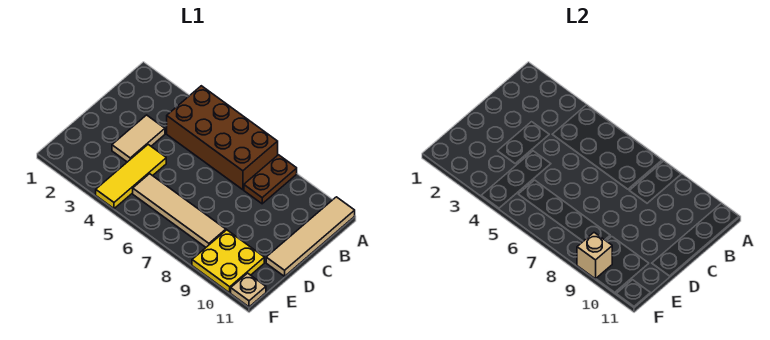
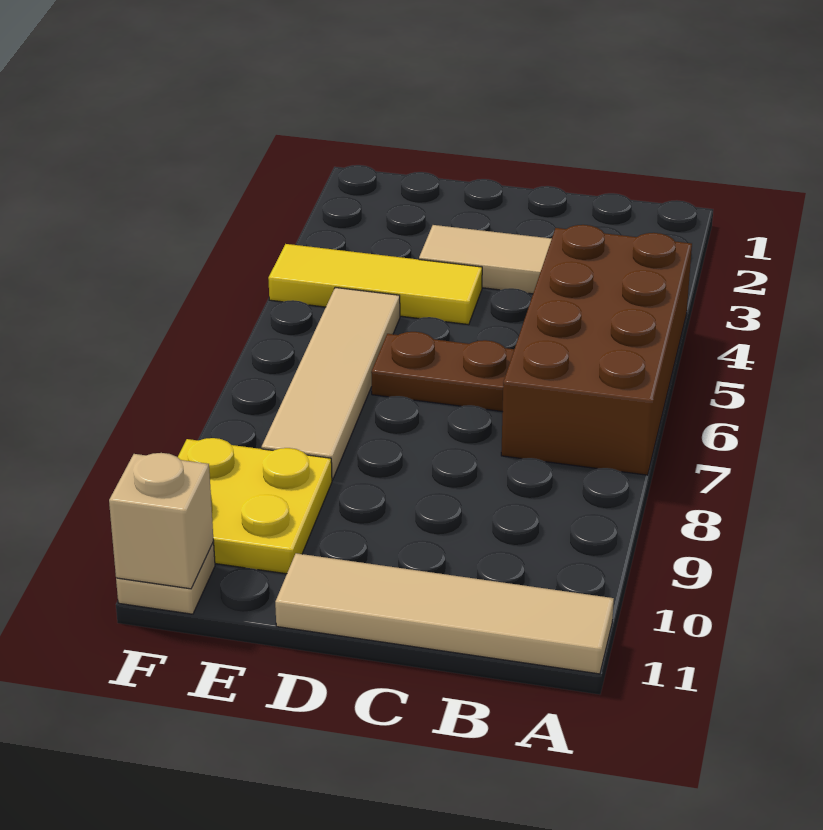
brown 1x2 plate [244,155,297,204] -> brown 1x2 plate moved to [371,332,514,412]
tan 1x1 brick [577,233,612,279] -> tan 1x1 brick moved to [109,453,214,589]

